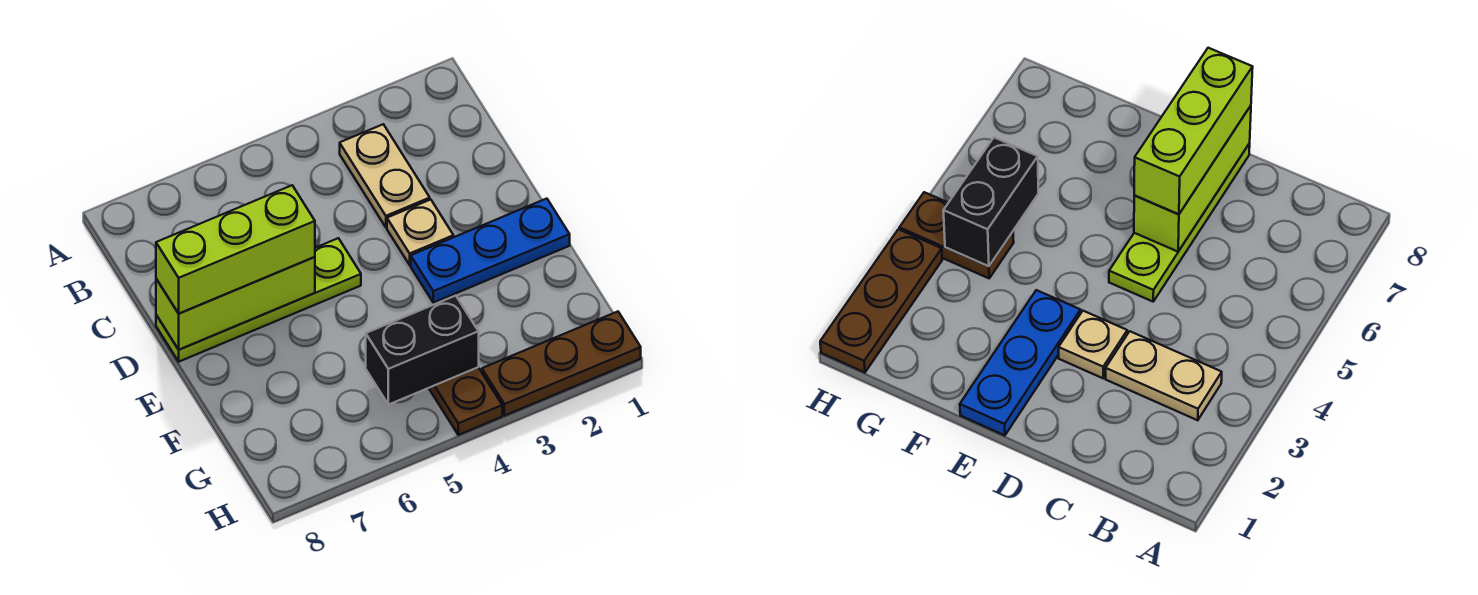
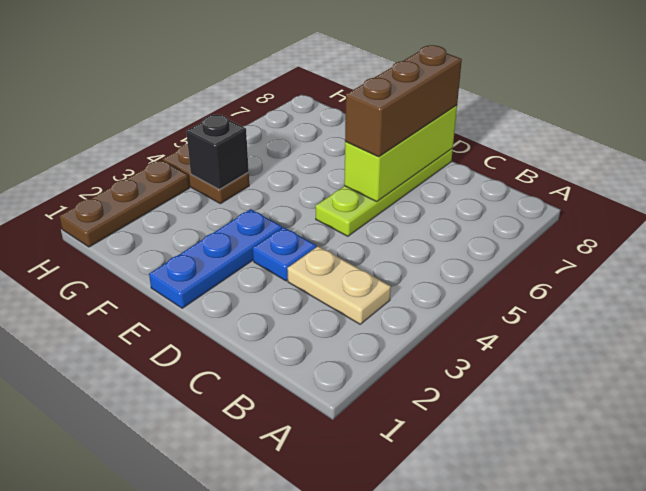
tan 1x1 plate [387,200,454,265] -> blue 1x1 plate [253,227,316,281]
lime 1x3 brick [156,185,315,314] -> brown 1x3 brick [345,45,462,157]
black 1x2 brick [366,296,479,405] -> black 1x1 brick [186,114,249,190]

